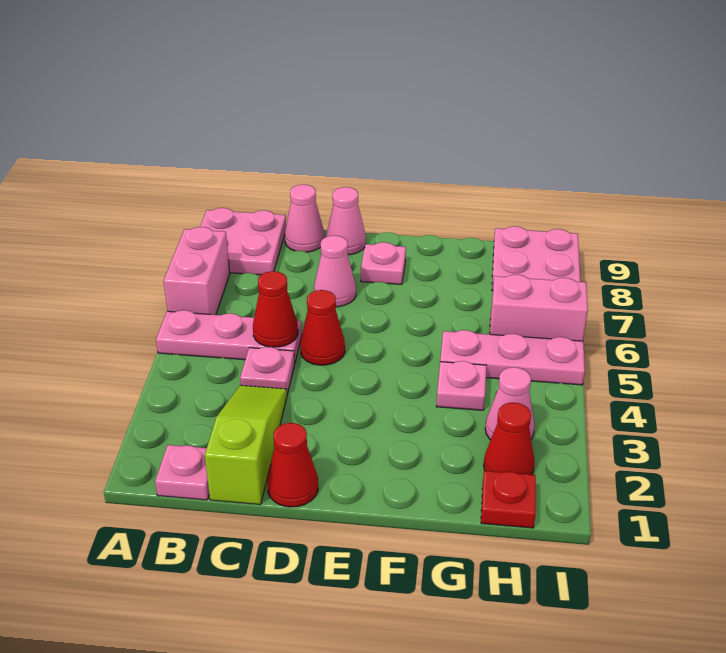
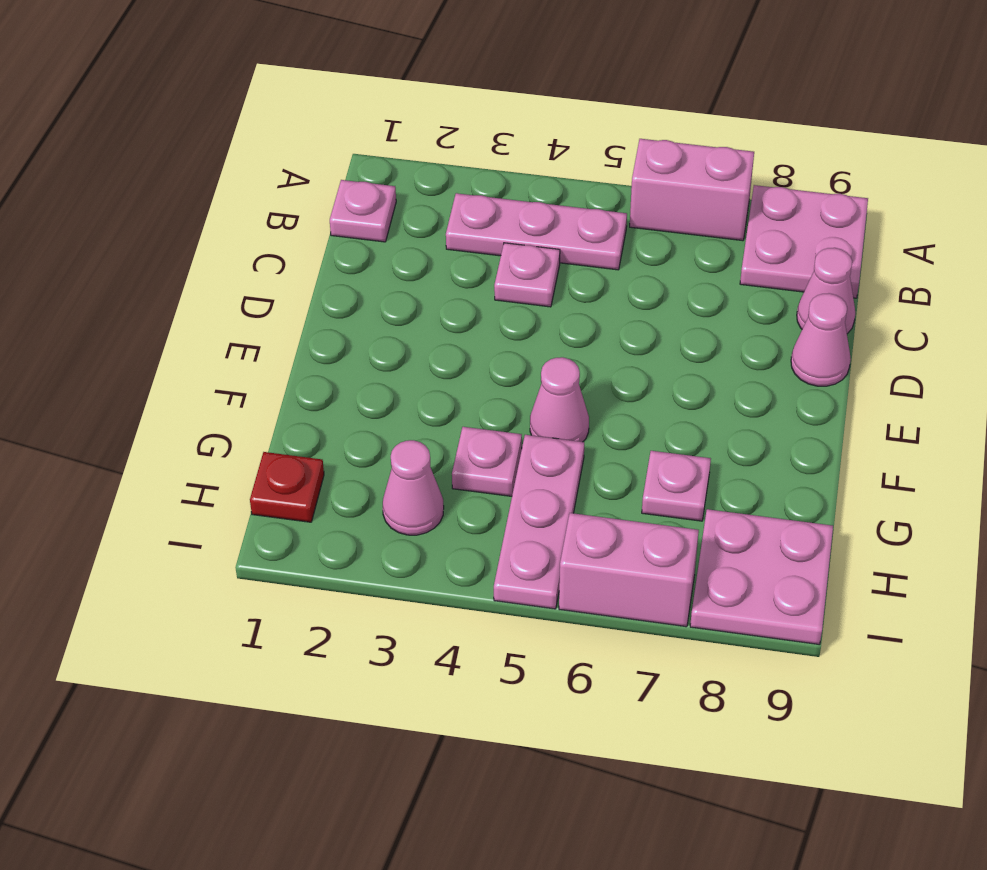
pink 1x3 plate [156,310,302,361] -> pink 1x3 plate turned to [446,193,627,270]
lime 1x3 slope [205,385,287,505] -> none
red 1x1 cone [253,271,298,347] -> none
red 1x1 cone [267,423,318,507] -> none
red 1x1 cone [300,290,345,365] -> none
pink 1x1 cone [314,235,356,307] -> pink 1x1 cone moved to [530,357,589,442]
pink 1x1 plate [361,242,406,285] -> pink 1x1 plate moved to [642,451,711,521]
red 1x1 cone [484,403,535,475] -> none
pink 1x2 brick [490,275,588,341] -> pink 1x2 brick turned to [559,513,699,627]

